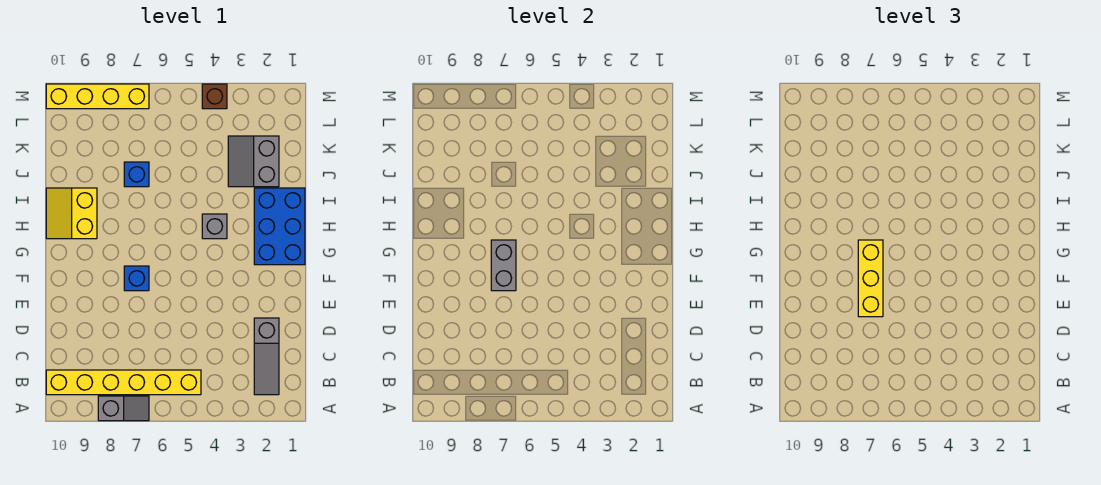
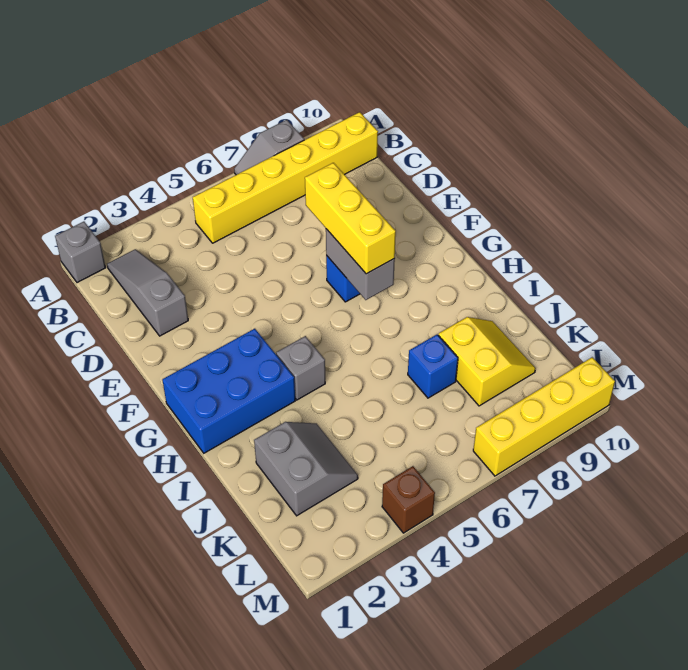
none -> grey 1x1 brick [55,222,106,283]
blue 2x3 brick [254,188,305,265] -> blue 2x3 brick turned to [162,329,295,453]
yellow 2x2 slope [46,188,97,239] -> yellow 2x2 slope moved to [438,317,536,406]

